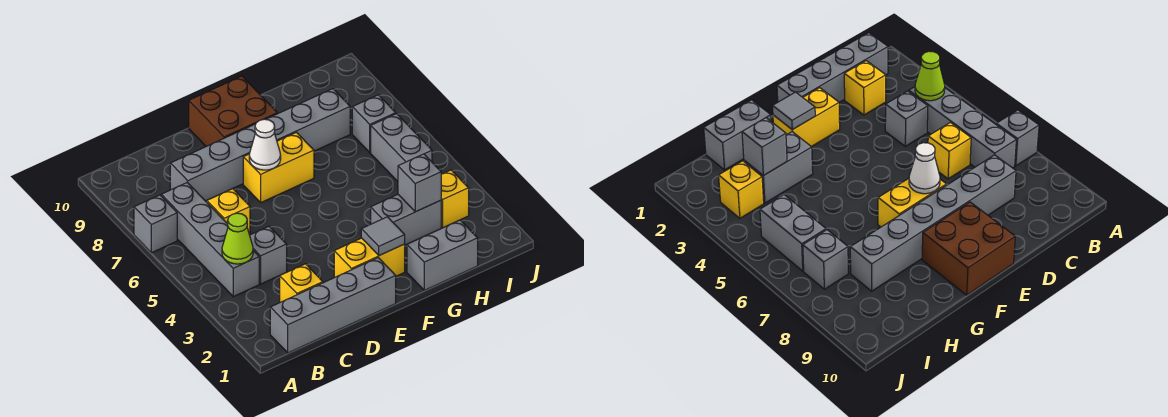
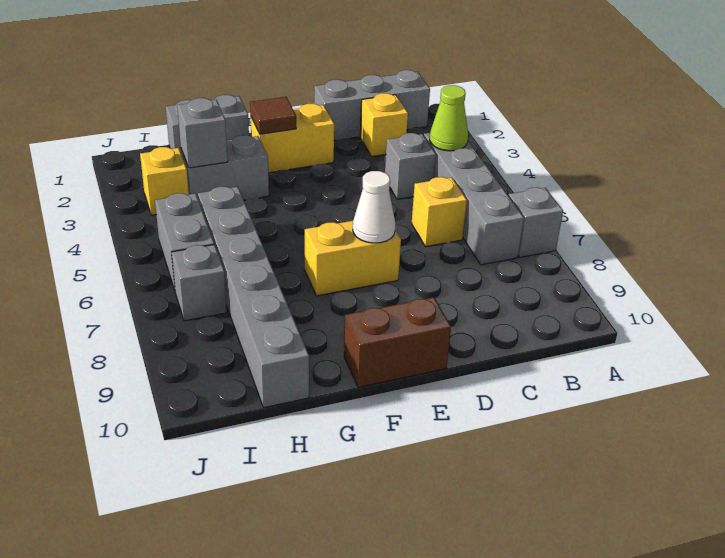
grey 1x4 brick [270,258,396,353] -> grey 1x3 brick [314,70,430,141]
grey 1x6 brick [170,89,350,201] -> grey 1x6 brick turned to [198,187,309,408]
brown 2x2 brick [189,76,277,146] -> brown 1x2 brick [344,297,451,387]
grey 1x1 tile [361,217,405,256] -> brown 1x1 tile [250,97,296,134]

